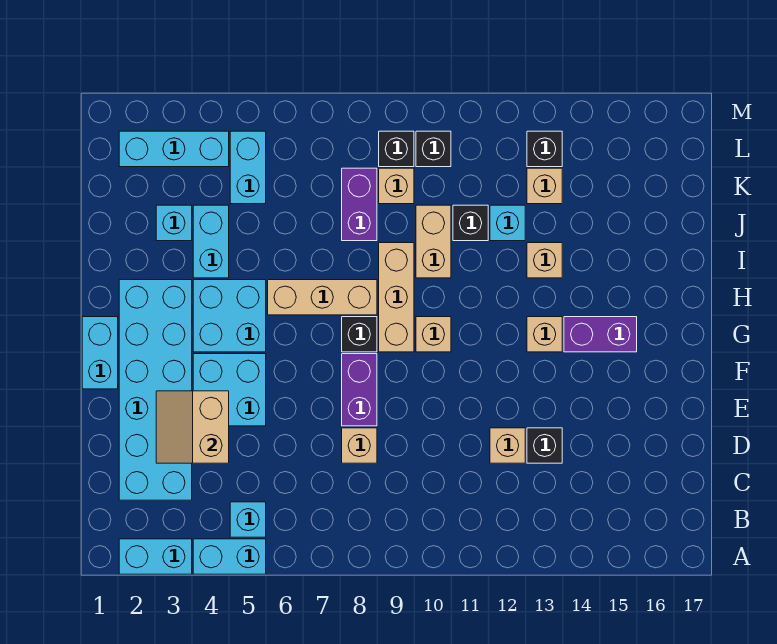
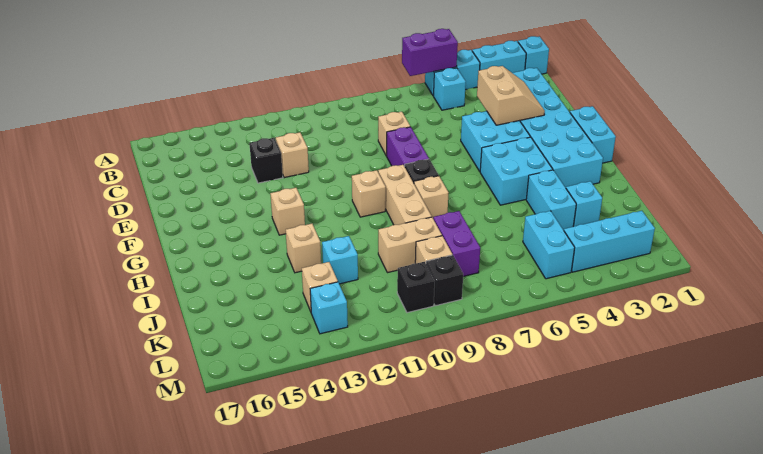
none -> cyan 1x1 brick [518,36,549,74]
purple 1x2 brick [564,317,637,352] -> purple 1x2 brick moved to [402,29,458,76]
tan 1x3 brick [268,280,377,315] -> tan 1x1 brick [414,176,448,218]
tan 1x2 brick [416,205,451,278] -> tan 1x2 brick turned to [378,217,442,273]
black 1x1 brick [453,205,488,241] -> none
black 1x1 brick [527,131,562,167] -> cyan 1x1 brick [310,282,348,334]

